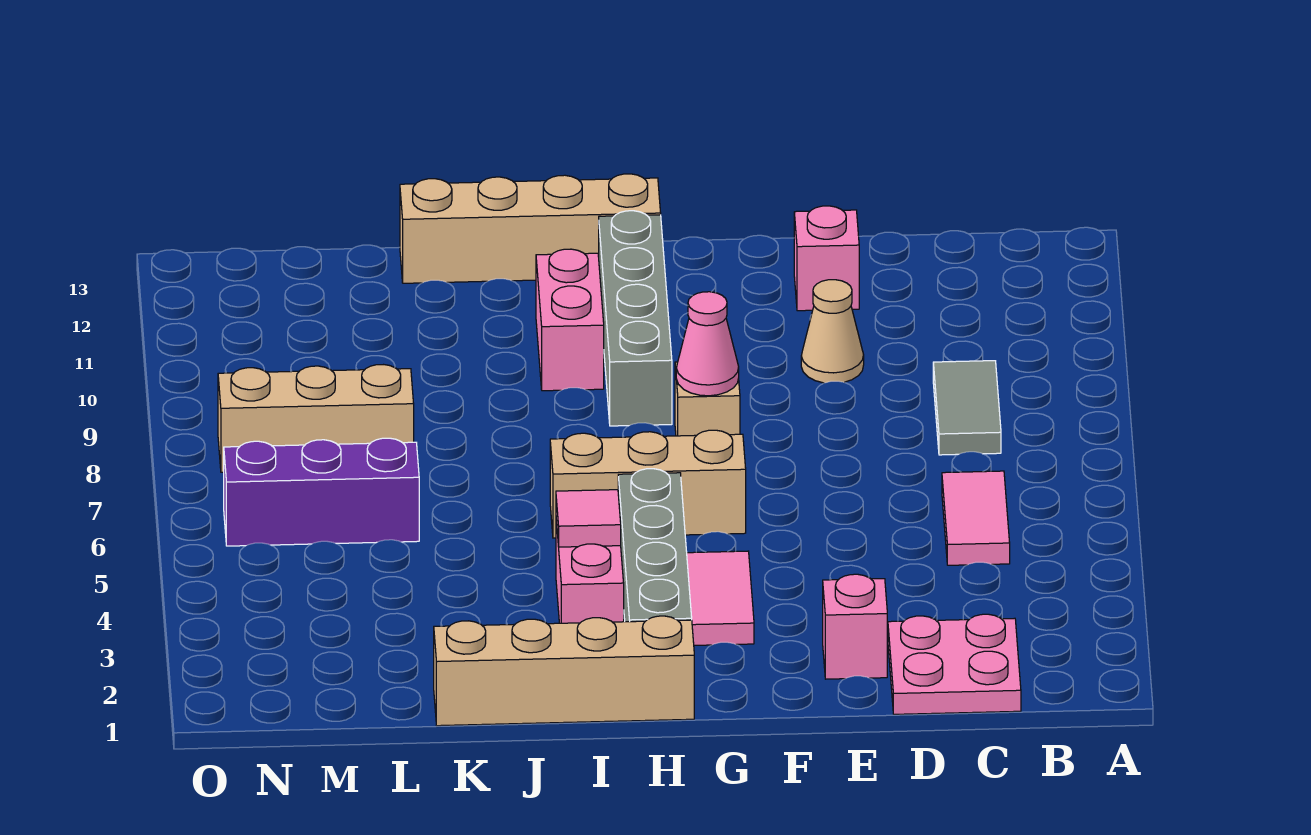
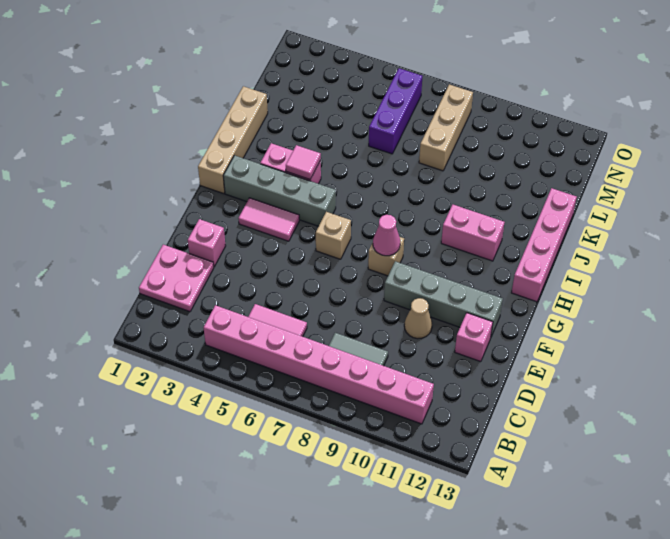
none -> pink 1x8 brick [204,305,434,424]
tan 1x3 brick [550,430,746,538] -> tan 1x1 brick [316,212,351,259]
grey 1x4 brick [599,211,672,426] -> grey 1x4 brick moved to [384,261,503,337]
tan 1x4 brick [400,174,661,283] -> pink 1x4 brick [512,188,577,302]

